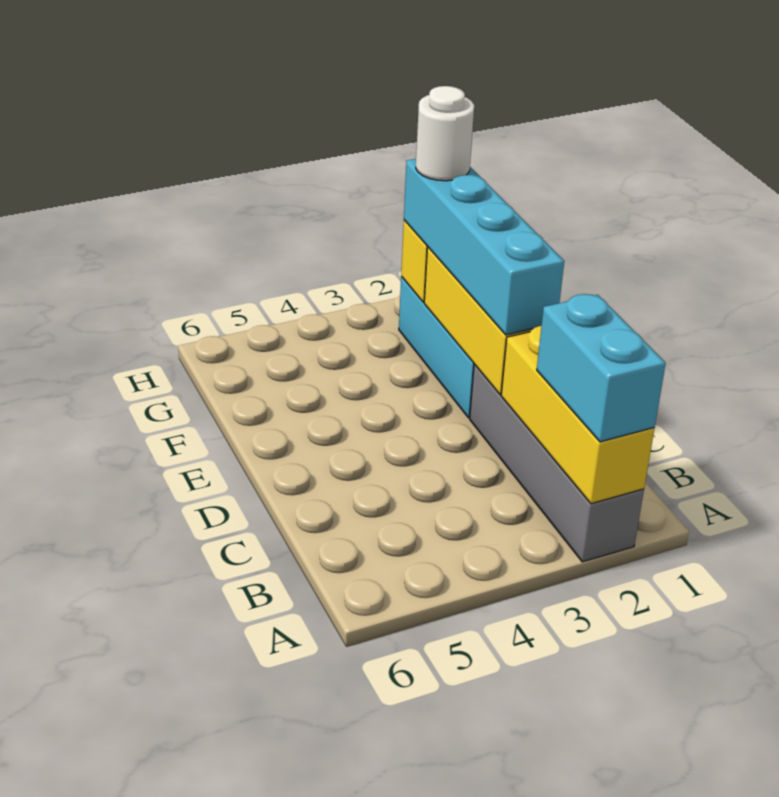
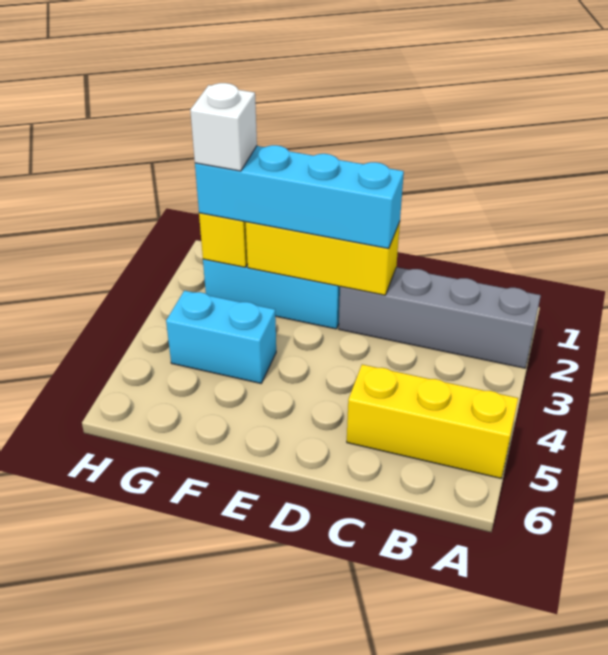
yellow 1x3 brick [501,326,655,504] -> yellow 1x3 brick moved to [347,364,518,478]
cyan 1x2 brick [537,294,666,442] -> cyan 1x2 brick moved to [166,291,276,383]
white 1x1 round brick [416,86,474,181] -> white 1x1 brick [190,83,257,171]

